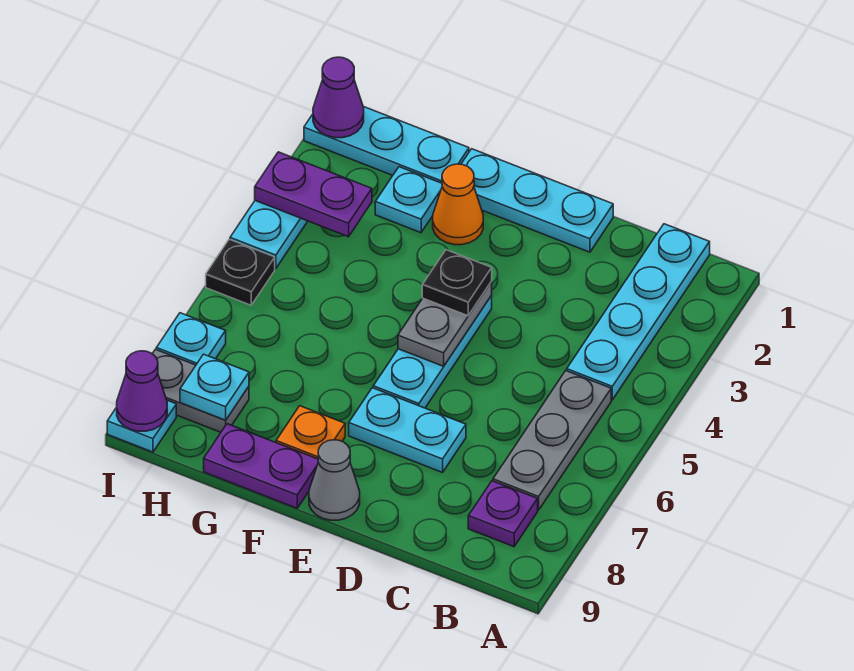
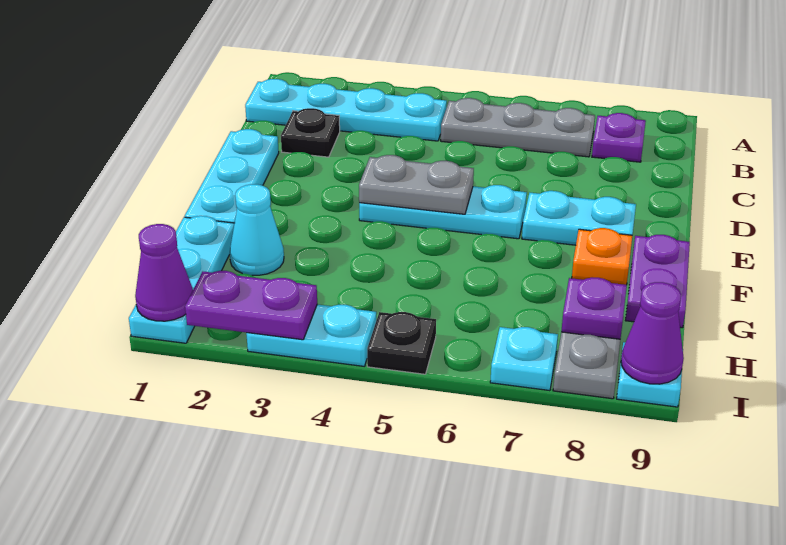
cyan 1x2 plate [349,388,466,473] -> cyan 1x2 plate turned to [522,191,636,245]
black 1x1 plate [422,250,492,316] -> black 1x1 plate moved to [281,108,340,157]
grey 1x1 cone [309,440,360,520] -> none
orange 1x1 cone [433,164,483,245] -> none
cyan 1x1 plate [375,167,442,233] -> cyan 1x1 cone [230,184,284,275]
purple 1x2 plate [255,152,372,237] -> purple 1x2 plate turned to [185,271,317,340]
cyan 1x1 plate [180,354,249,420] -> purple 1x1 plate [561,277,627,339]

